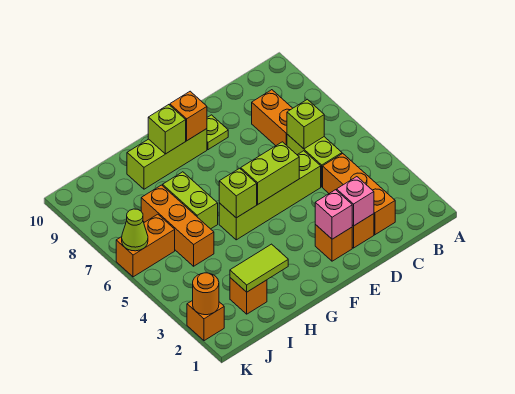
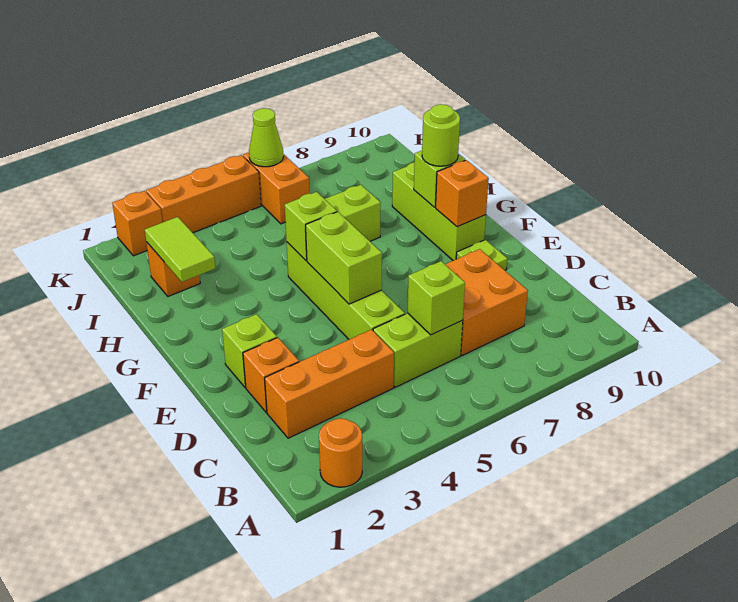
orange 1x2 brick [252,90,293,146] -> orange 2x2 brick [445,249,528,356]
pink 1x1 brick [337,177,374,226] -> none
orange 1x1 brick [315,225,352,261] -> lime 1x1 brick [222,314,277,387]
pink 1x1 brick [315,190,352,239] -> none
none -> lime 1x1 round brick [422,104,460,166]
orange 1x3 brick [141,185,214,266] -> orange 1x3 brick moved to [146,155,261,233]
orange 1x1 round brick [193,273,219,315] -> orange 1x1 round brick moved to [319,418,362,487]

